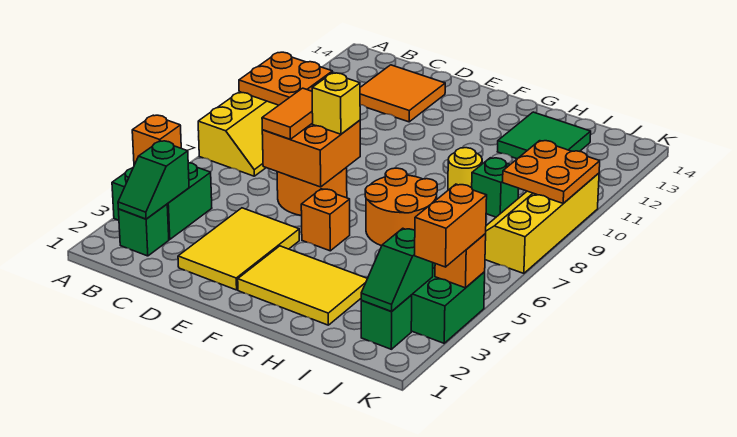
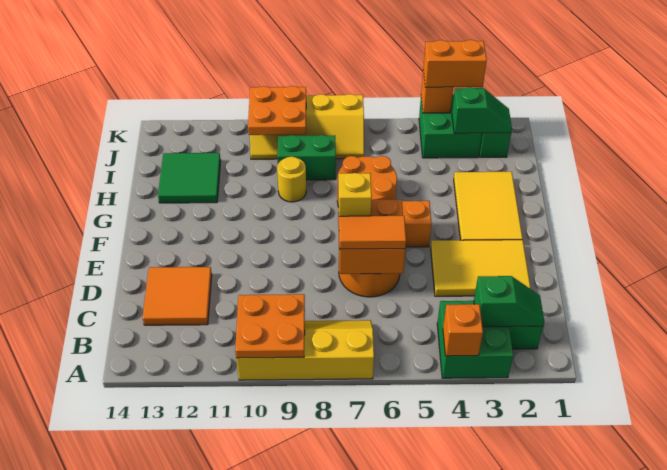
green 1x1 brick [472,158,518,217] -> green 1x2 brick [277,135,336,180]

